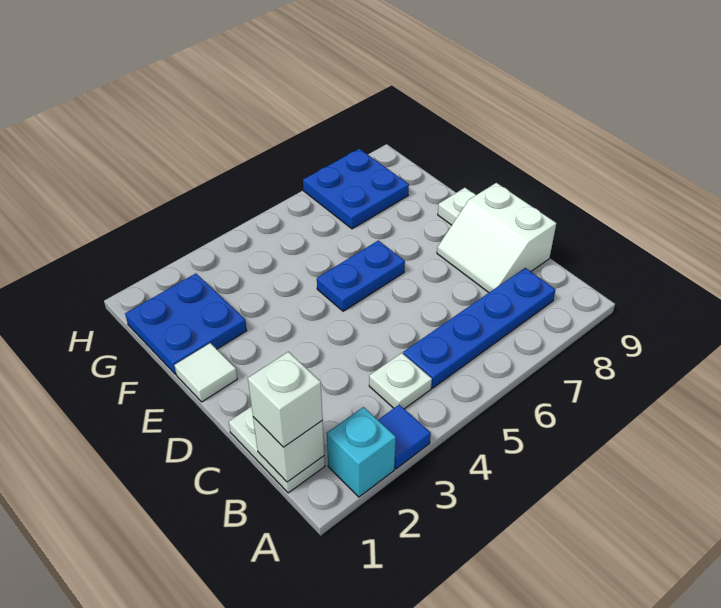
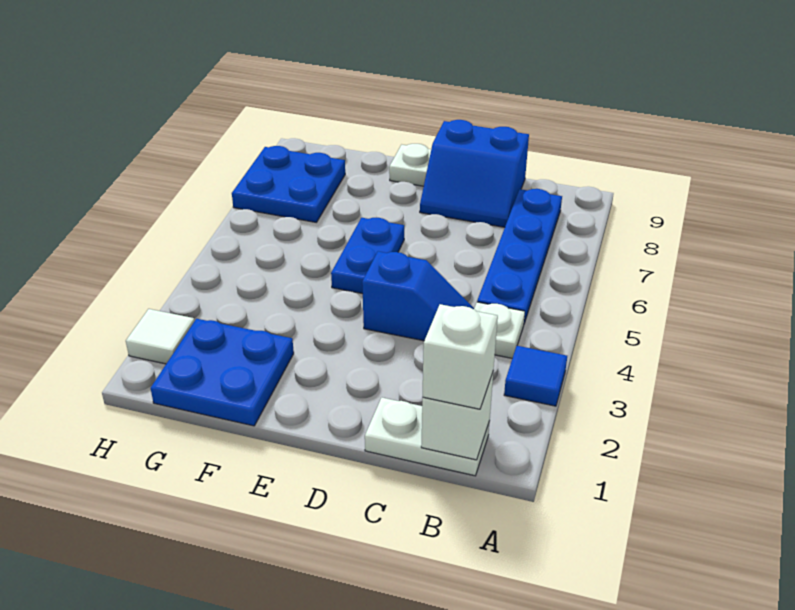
cyan 1x1 brick [327,407,396,497] -> none
none -> blue 1x2 slope [362,251,474,341]
white 2x2 slope [437,183,556,292] -> blue 2x2 slope [420,120,529,227]
white 1x1 tile [174,343,237,402] -> white 1x1 tile moved to [126,309,194,364]

